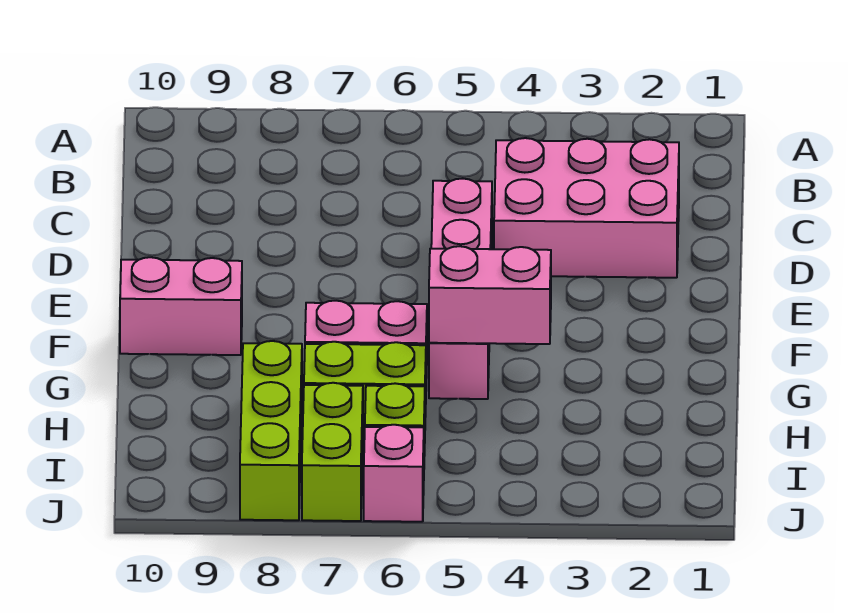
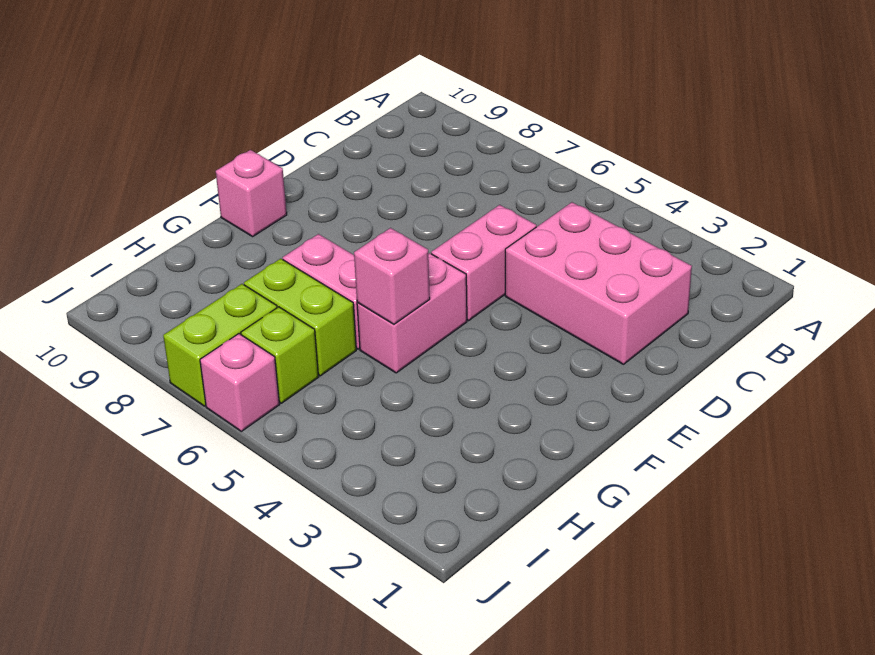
pink 1x2 brick [120,257,242,355] -> pink 1x1 brick [216,150,287,237]
pink 1x2 brick [429,246,551,344] -> pink 1x1 brick [354,228,430,324]
lime 1x3 brick [240,341,302,520] -> none

